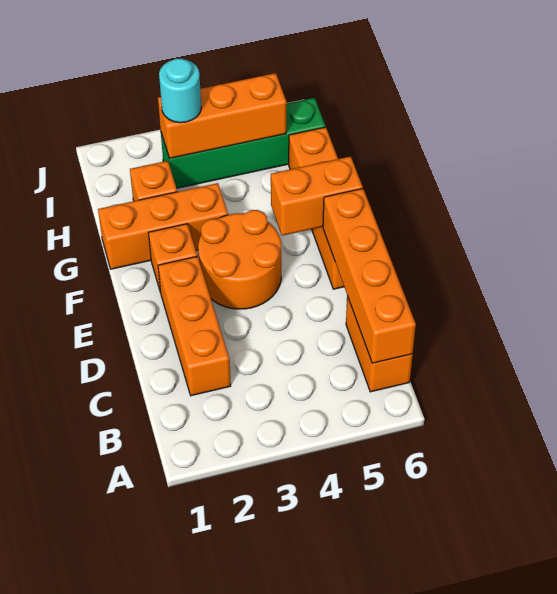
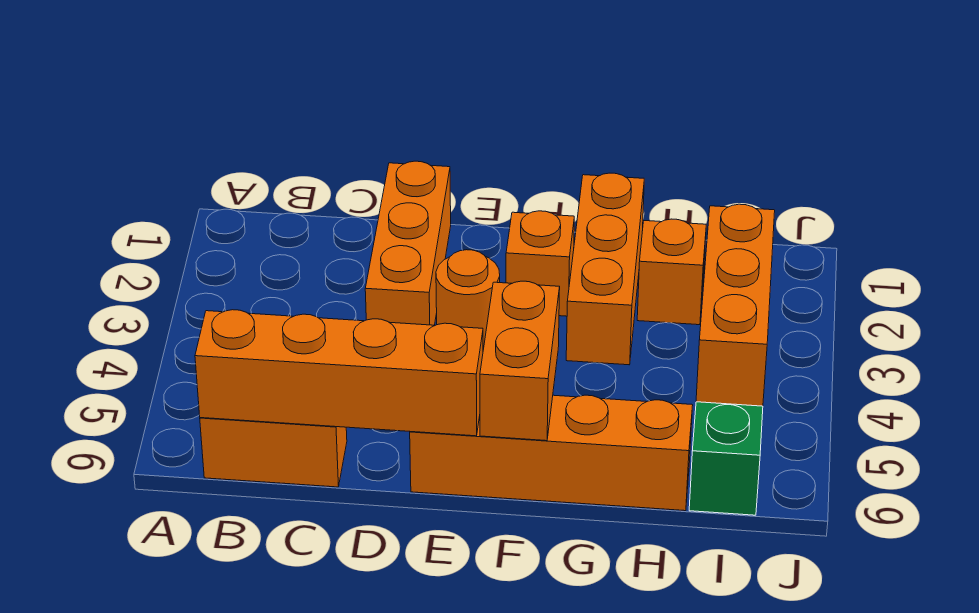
orange 1x3 brick [158,256,231,396] -> orange 1x3 brick turned to [365,161,451,325]
orange 2x2 round brick [198,210,281,309] -> orange 1x1 round brick [436,250,500,350]
cyan 1x1 round brick [159,59,201,123] -> none

